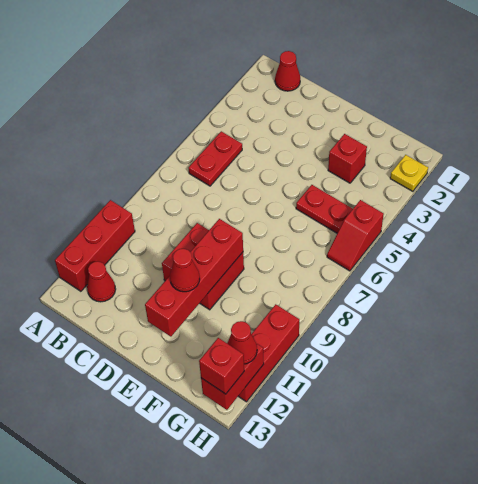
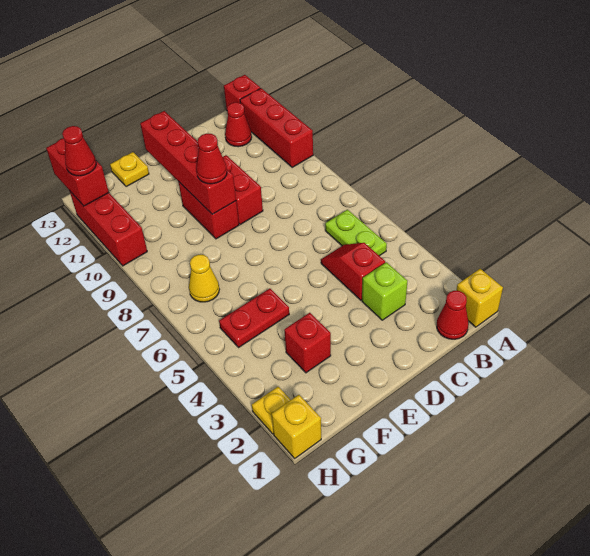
none -> yellow 1x1 brick [456,269,503,327]
red 1x2 plate [189,131,242,186] -> lime 1x2 plate [325,210,387,256]
none -> lime 1x1 brick [362,262,407,320]
red 1x1 cone [170,249,200,292] -> red 1x1 cone moved to [196,133,227,184]
none -> yellow 1x1 plate [110,152,149,187]
none -> yellow 1x1 cone [189,254,219,302]
none -> yellow 1x1 brick [272,395,321,458]
red 1x2 slope [327,200,384,271] -> red 1x2 slope moved to [321,243,385,300]
red 1x1 brick [199,338,244,394] -> red 1x1 brick moved to [224,75,260,109]

